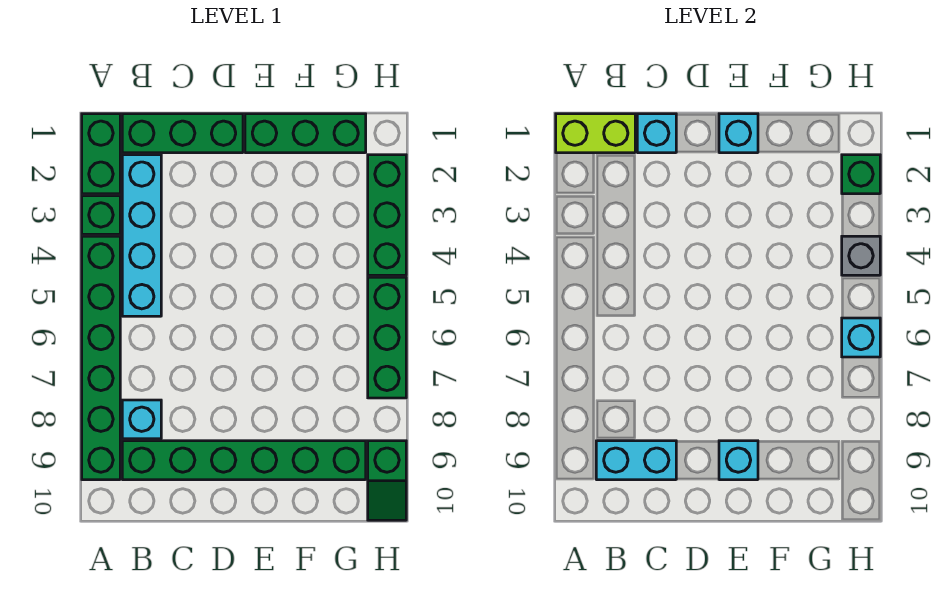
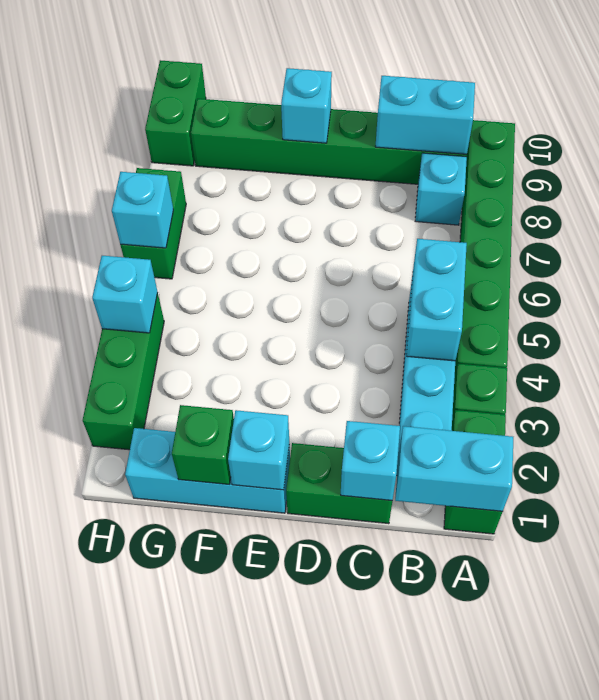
lime 1x2 brick [556,114,635,153] -> cyan 1x2 brick [395,426,513,512]
green 1x3 brick [122,114,243,153] -> green 1x2 brick [286,443,392,524]
none -> cyan 1x2 brick [406,239,467,361]
green 1x3 brick [245,114,366,153] -> cyan 1x3 brick [125,428,290,513]
green 1x1 brick [842,155,880,194] -> green 1x1 brick moved to [172,405,234,484]
grey 1x1 brick [842,236,880,275] -> cyan 1x1 brick [92,256,158,333]
green 1x3 brick [368,277,406,398] -> green 1x2 brick [121,168,186,279]
green 1x2 slope [368,441,406,520] -> green 1x2 brick [145,60,206,166]

